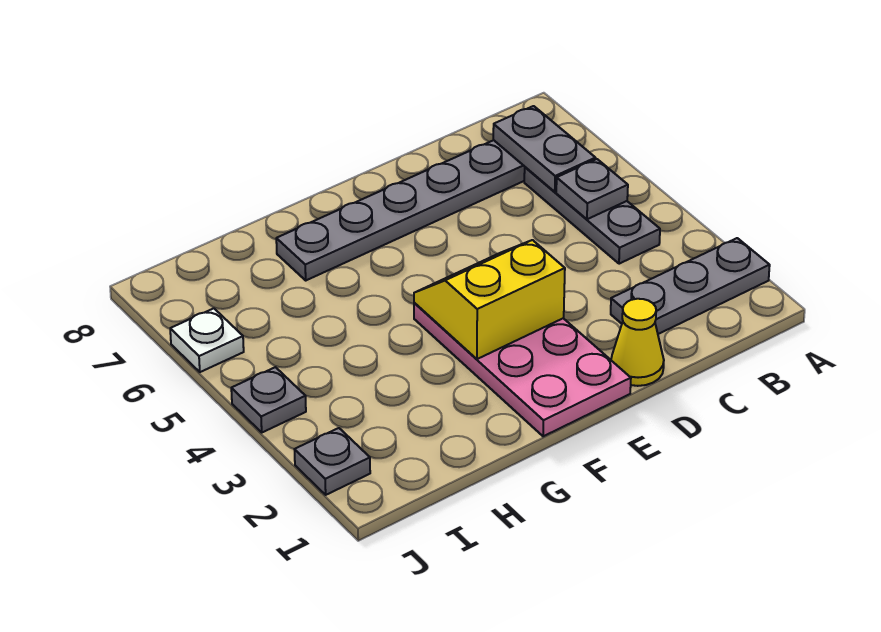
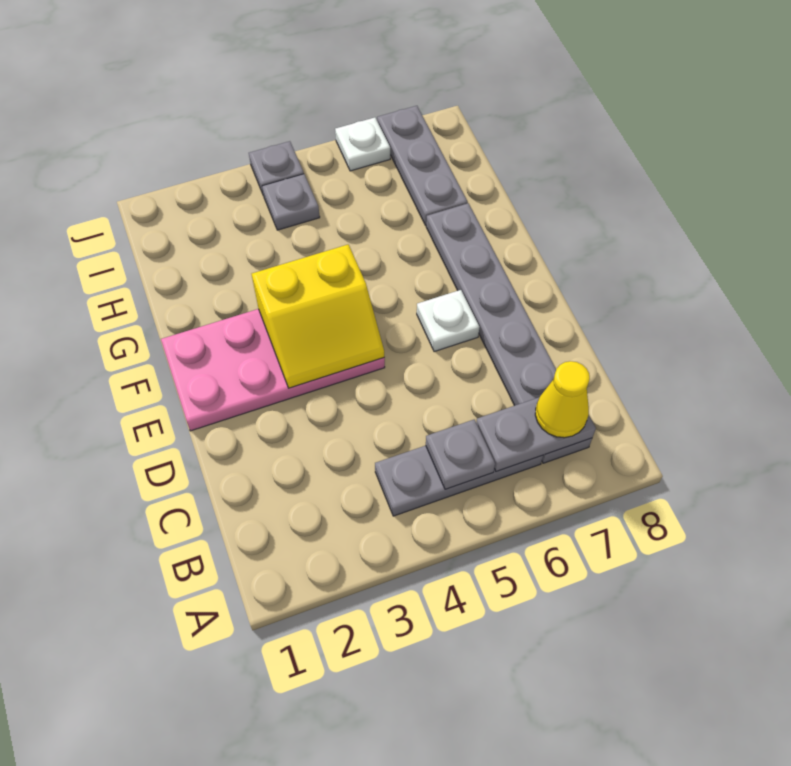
grey 1x3 plate [611,238,770,334] -> grey 1x3 plate moved to [377,106,468,225]
yellow 1x1 cone [611,299,664,386] -> yellow 1x1 cone moved to [535,361,590,438]
yellow 2x2 slope [414,240,565,359] -> yellow 2x2 slope turned to [252,245,384,388]
none -> white 1x1 plate [417,290,479,352]
grey 1x1 plate [294,428,370,495] -> grey 1x1 plate moved to [262,174,320,230]

